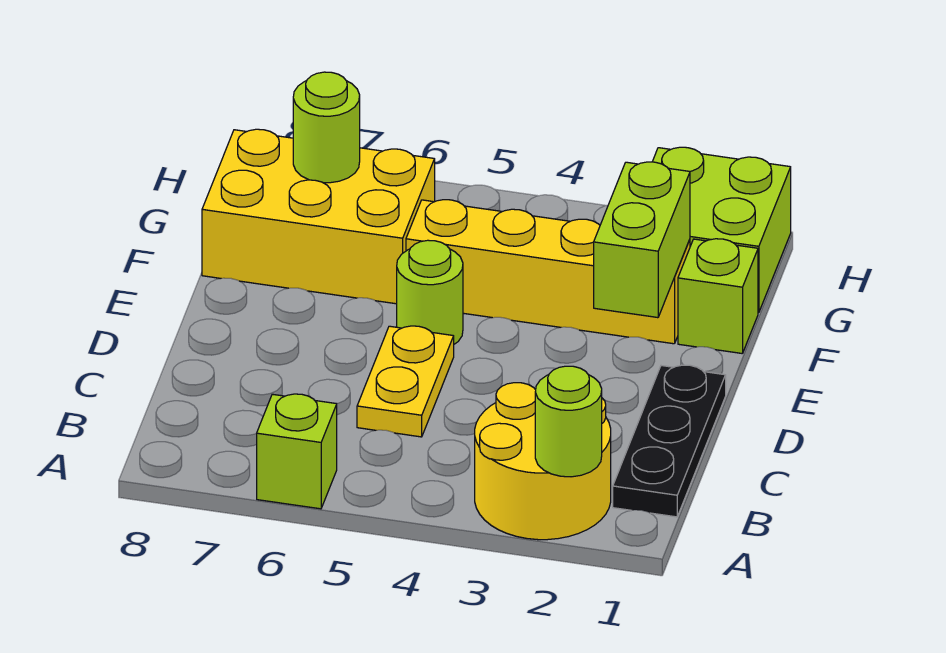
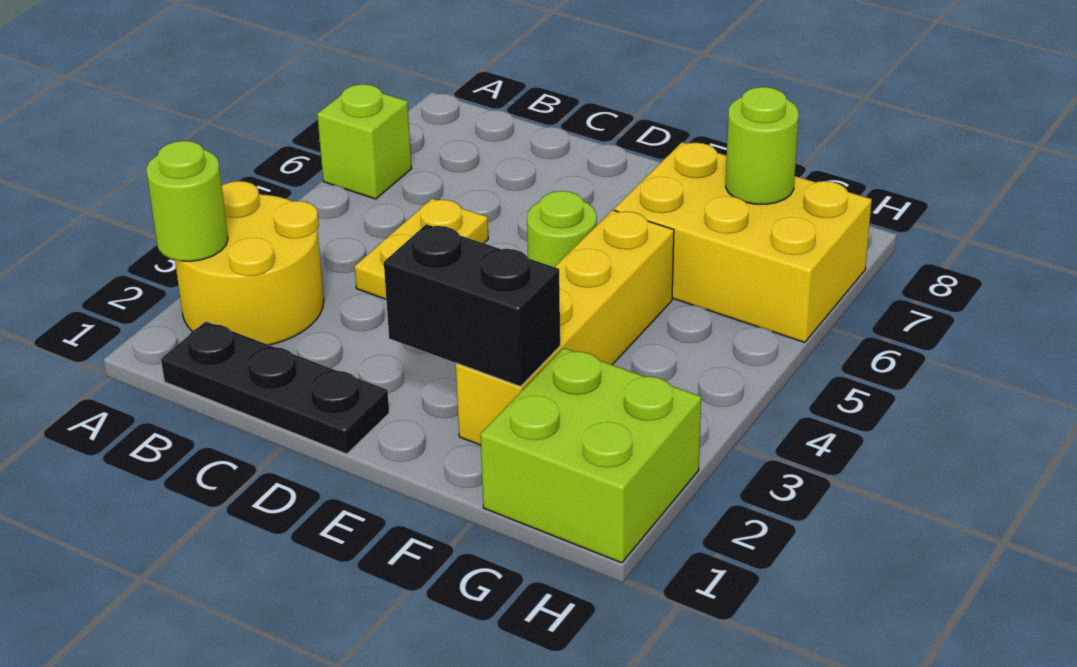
yellow 1x2 plate [357,326,454,437] -> yellow 1x2 plate turned to [355,199,488,299]
lime 1x2 brick [594,162,690,318] -> black 1x2 brick [384,224,560,386]
lime 1x1 brick [678,239,758,353] -> none
yellow 2x3 brick [202,129,435,304] -> yellow 2x3 brick turned to [614,142,872,342]

